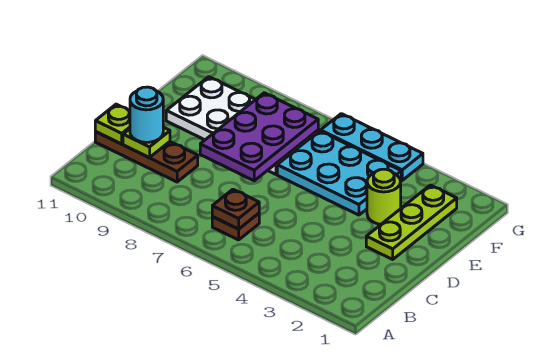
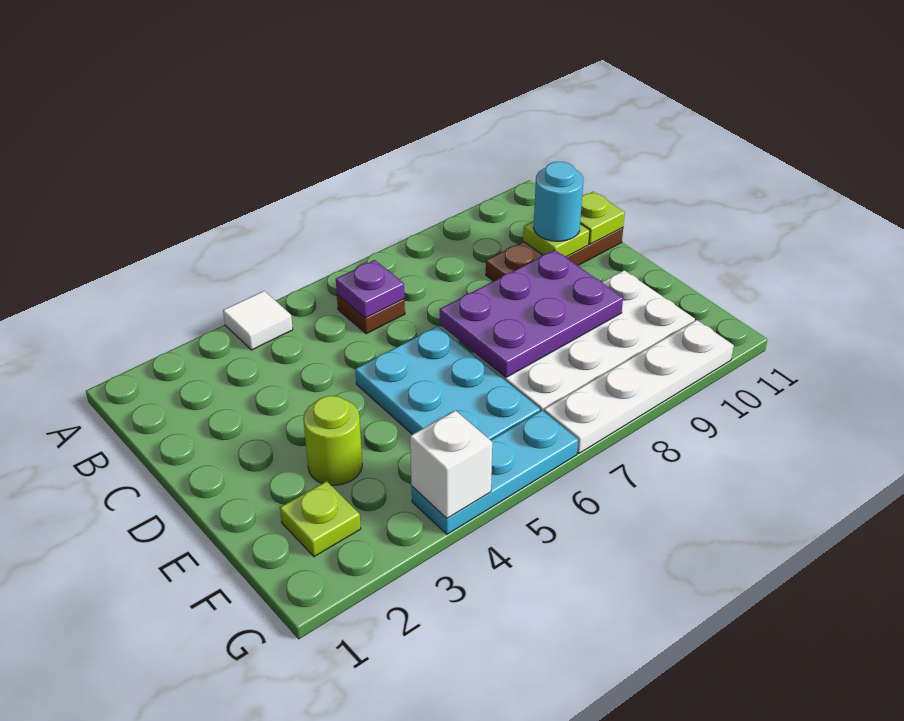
none -> white 1x1 tile [223,291,293,350]
brown 1x1 plate [212,189,259,229] -> purple 1x1 plate [336,260,404,318]
lime 1x3 plate [366,185,457,259] -> lime 1x1 plate [280,481,361,557]
purple 2x3 plate [200,93,318,181] -> purple 2x3 plate turned to [440,250,623,377]
cyan 2x3 plate [277,131,401,215] -> cyan 2x3 plate turned to [355,326,540,440]
none -> white 1x1 brick [410,411,492,518]
none -> white 1x4 plate [544,320,734,453]

